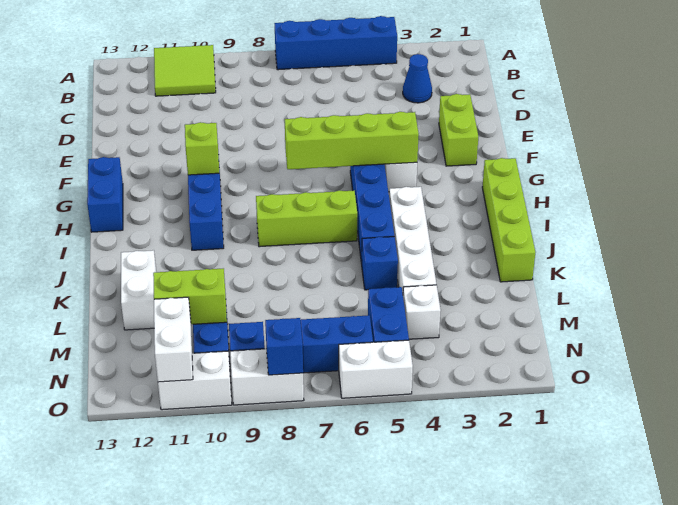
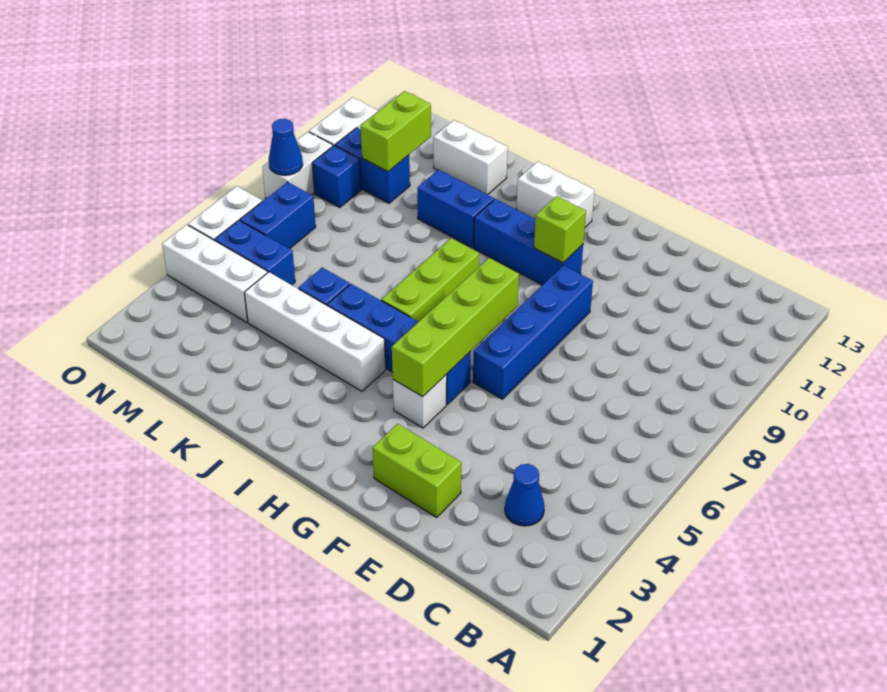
blue 1x4 brick [274,16,397,70] -> blue 1x4 brick moved to [473,265,593,399]
lime 2x2 tile [154,45,216,96] -> none
blue 1x2 brick [87,157,123,232] -> blue 1x2 brick moved to [417,170,494,248]
lime 1x4 brick [482,158,535,282] -> none
white 1x1 brick [403,285,441,339] -> white 1x3 brick [162,225,268,322]
white 1x2 brick [154,297,193,382] -> white 1x2 brick moved to [516,162,595,227]
blue 1x1 brick [265,318,303,375] -> blue 1x1 cone [269,119,303,175]

